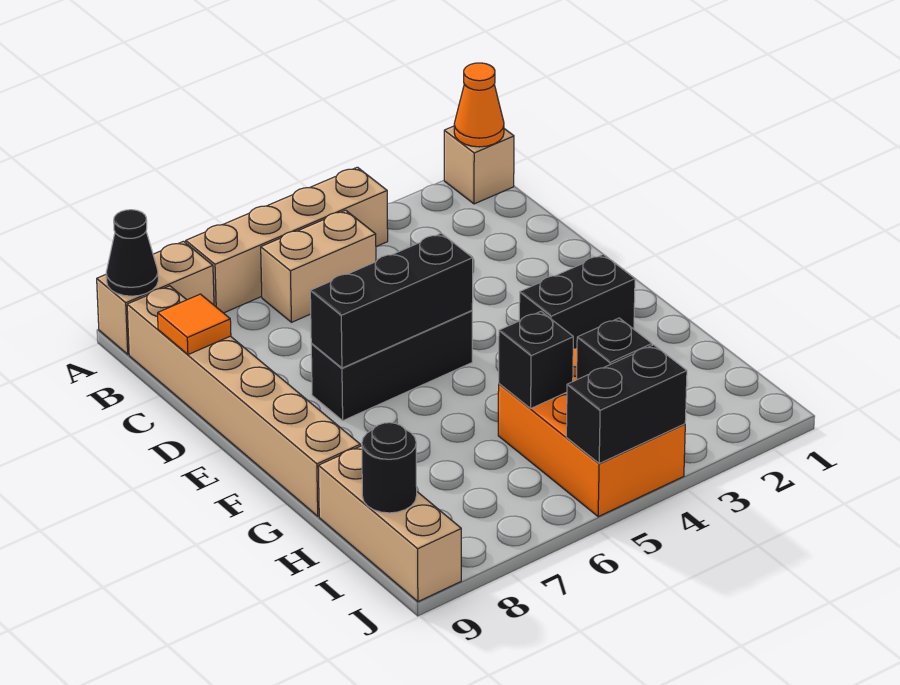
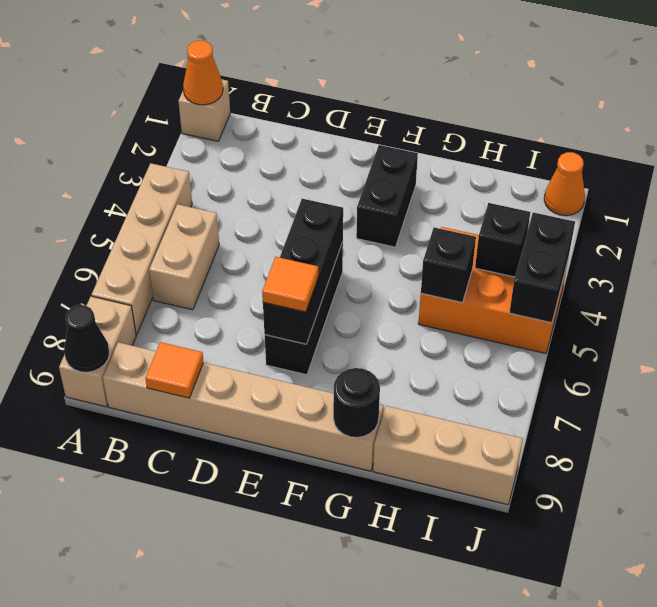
none -> orange 1x1 tile [262,257,318,312]
black 1x1 round brick [362,423,417,513] -> black 1x1 round brick moved to [333,368,380,438]
none -> orange 1x1 cone [544,152,585,216]

